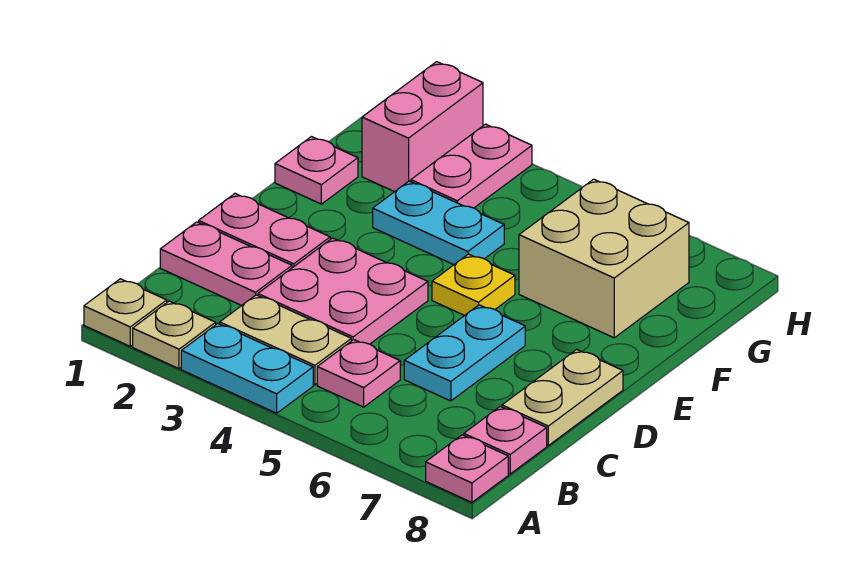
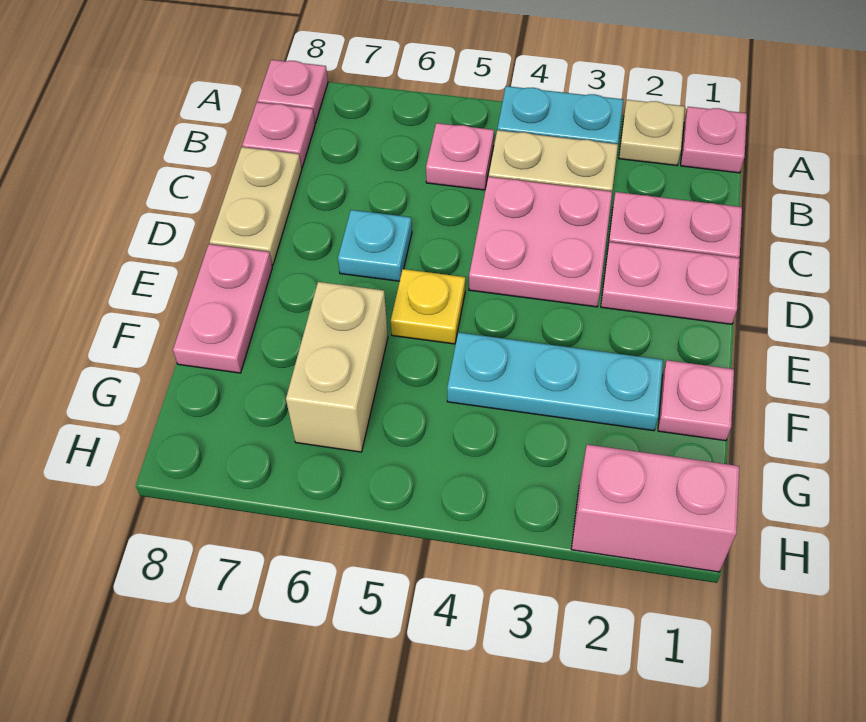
tan 1x1 plate [84,279,167,346] -> pink 1x1 plate [681,107,747,173]
cyan 1x2 plate [404,305,525,401] -> cyan 1x1 plate [338,210,412,281]
cyan 1x2 plate [373,181,504,265] -> cyan 1x3 plate [447,332,663,431]
tan 2x2 brick [519,179,689,338] -> tan 1x2 brick [286,282,388,452]
pink 1x2 brick [362,62,483,192] -> pink 1x2 brick turned to [571,445,739,572]
pink 1x2 plate [411,124,532,208] -> pink 1x2 plate moved to [173,244,272,373]

